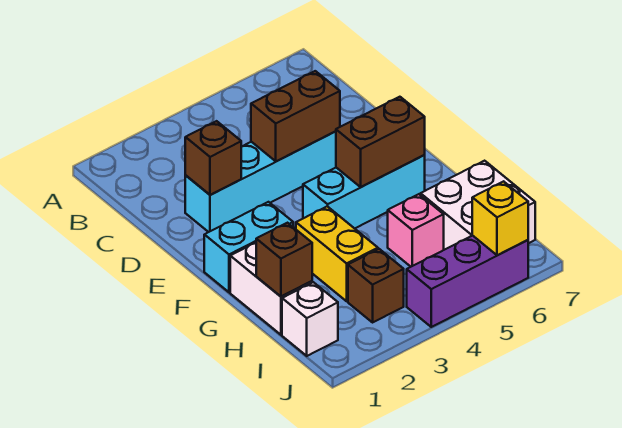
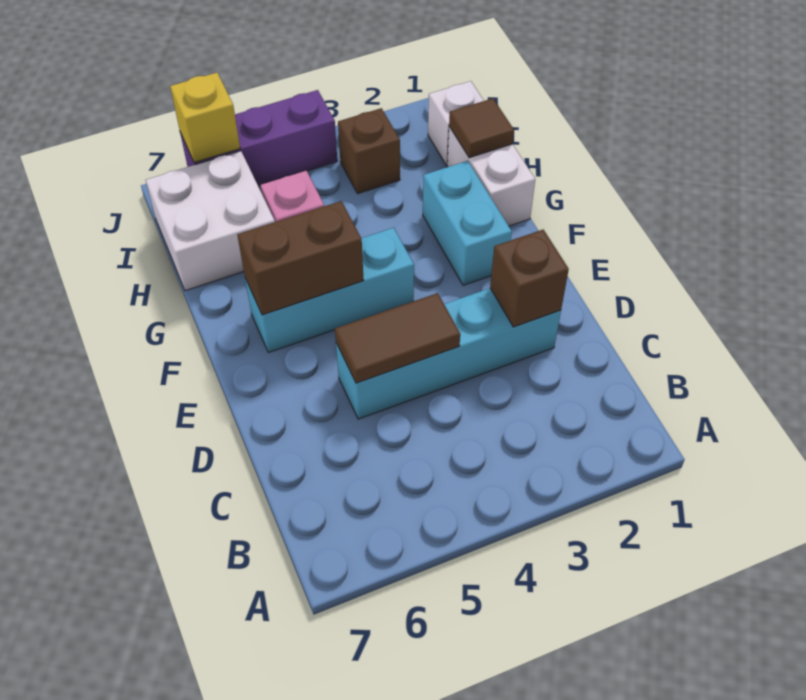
brown 1x2 brick [251,71,340,161] -> brown 1x2 tile [335,293,460,383]
cyan 1x2 brick [204,202,293,292] -> cyan 1x2 brick turned to [423,161,512,285]
yellow 1x2 brick [296,206,378,301] -> none
brown 1x1 brick [256,223,312,297] -> brown 1x1 tile [449,98,514,158]

